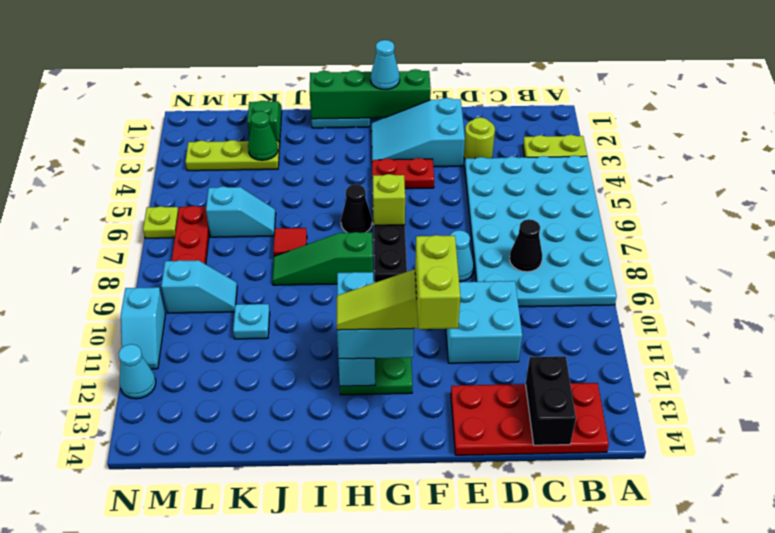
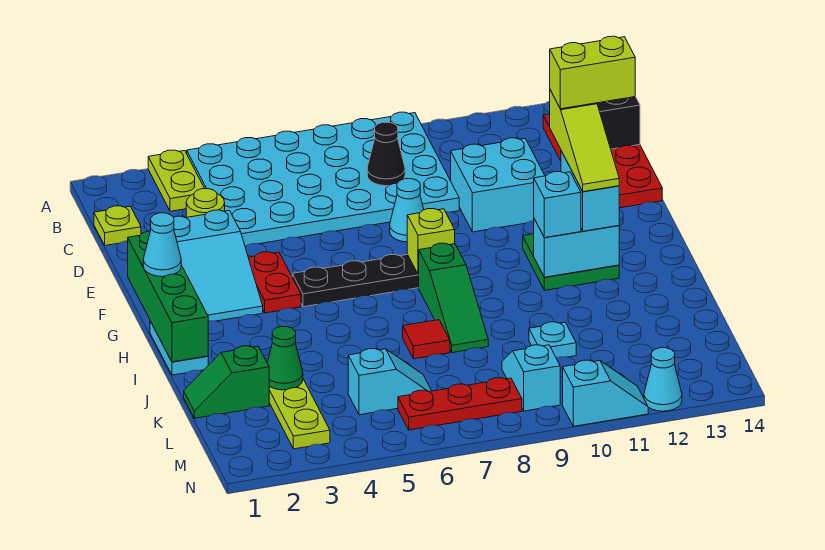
lime 1x1 brick [373,174,405,225] -> lime 1x1 brick moved to [407,209,455,275]
black 1x1 cone [341,184,372,233] -> none
cyan 1x2 slope [206,186,276,237] -> cyan 1x2 slope turned to [348,349,431,415]
lime 1x1 plate [143,206,178,238] -> lime 1x1 plate moved to [94,206,141,246]

